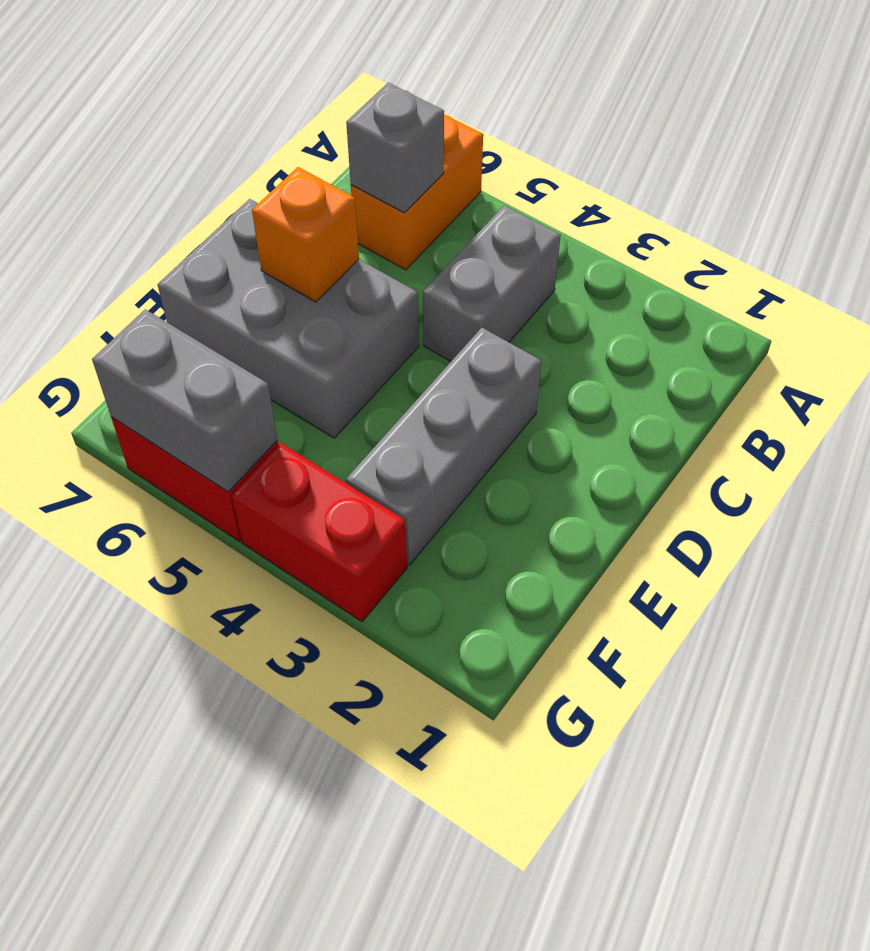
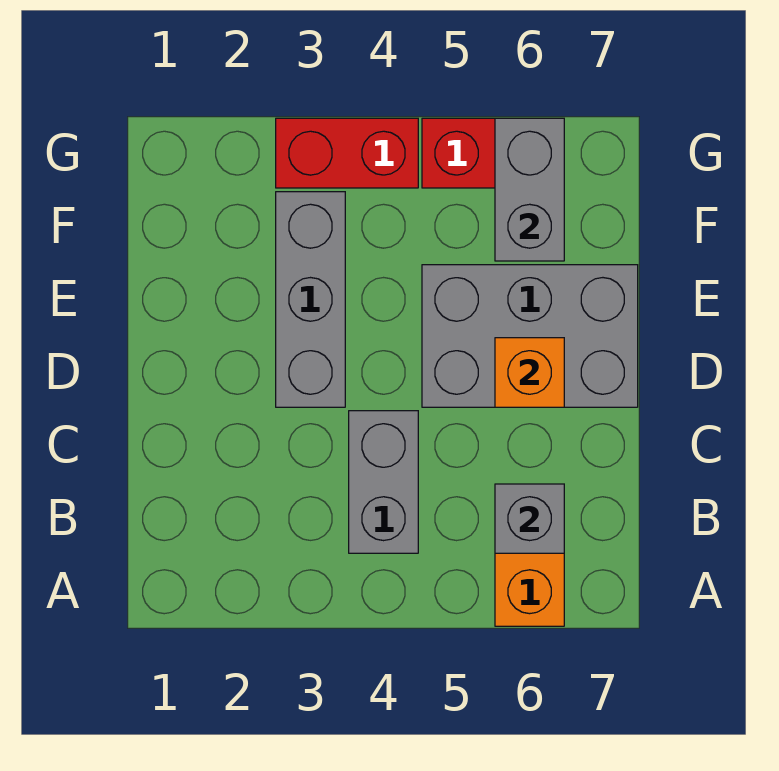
grey 1x2 brick [92,309,277,492] -> grey 1x2 brick turned to [495,118,564,261]

